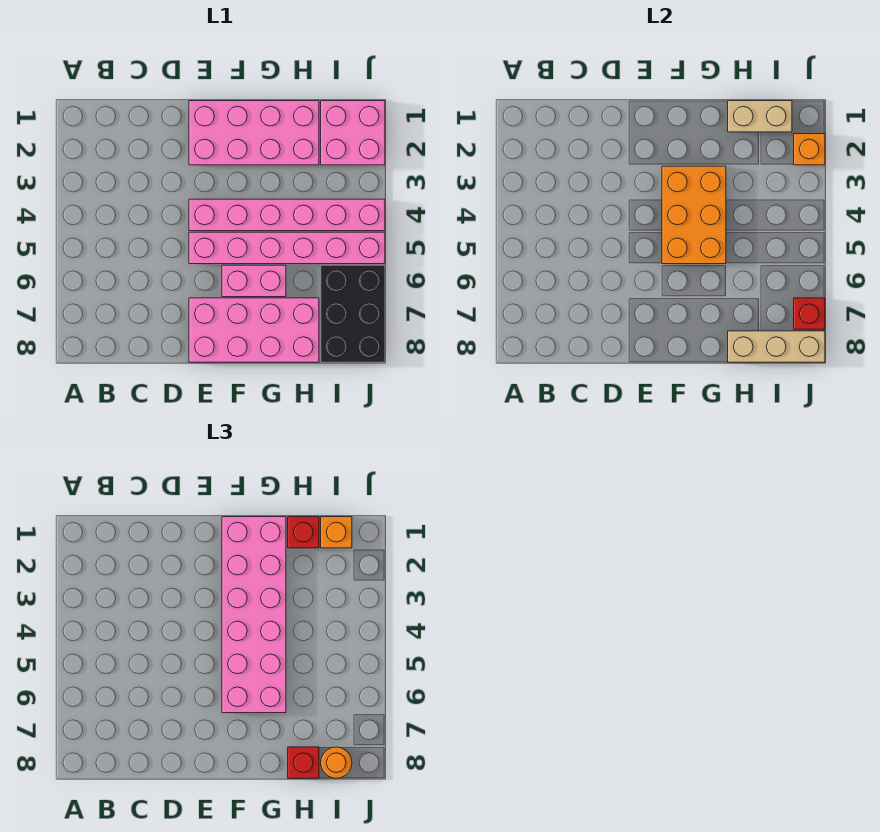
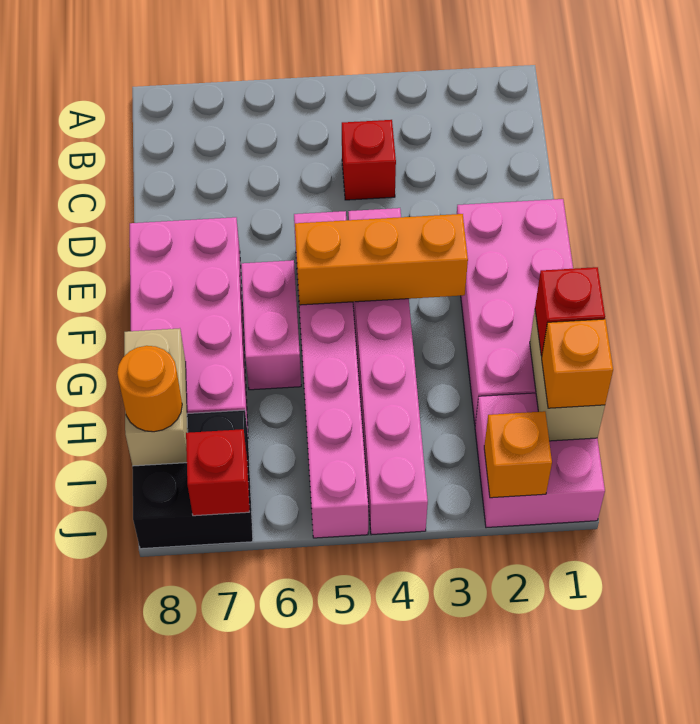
pink 2x6 brick [222,517,286,713] -> none
orange 2x3 brick [662,166,726,264] -> orange 1x3 brick [295,214,468,305]
tan 1x3 brick [728,331,825,362] -> tan 1x2 brick [124,328,188,466]
red 1x1 brick [288,747,319,778] -> red 1x1 brick moved to [342,120,396,200]
black 2x3 brick [321,265,385,362] -> black 2x2 brick [132,410,253,549]

